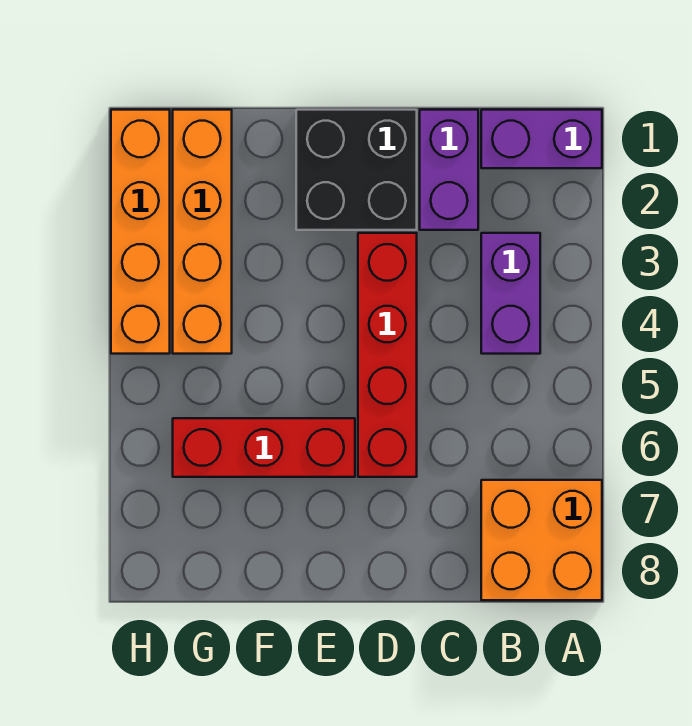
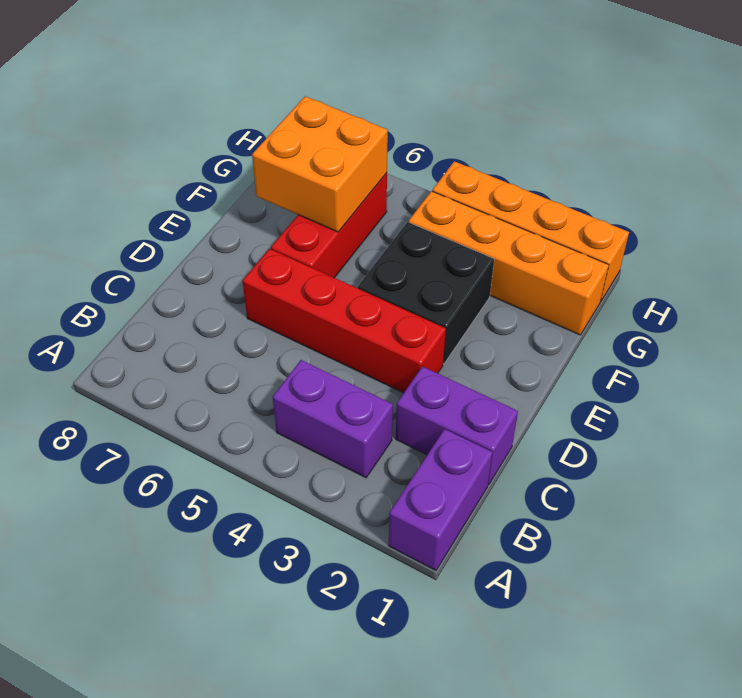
orange 2x2 brick [481,480,602,600] -> orange 2x2 brick moved to [252,96,388,232]
black 2x2 brick [296,110,417,230] -> black 2x2 brick moved to [358,222,494,364]

